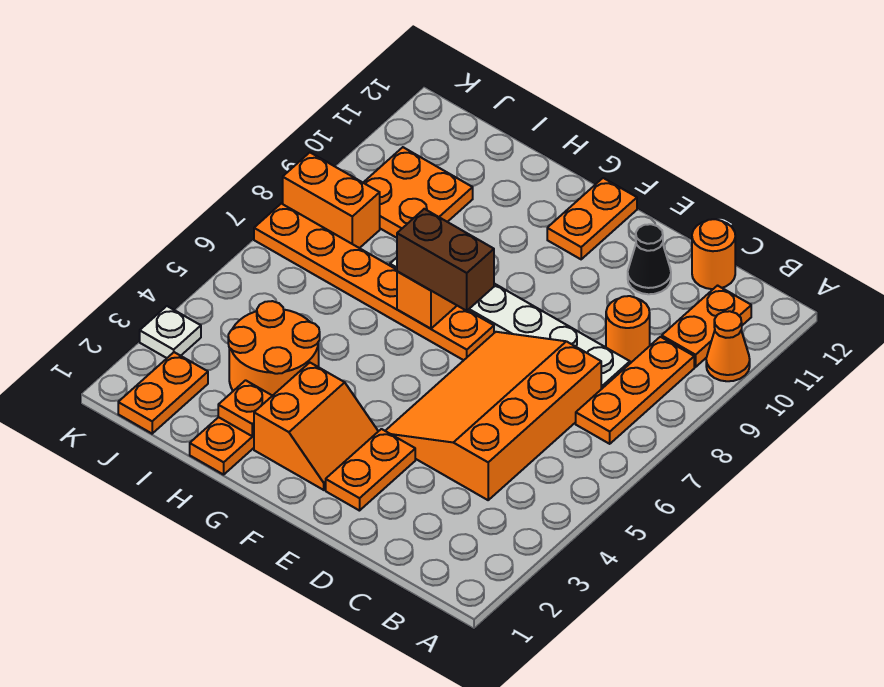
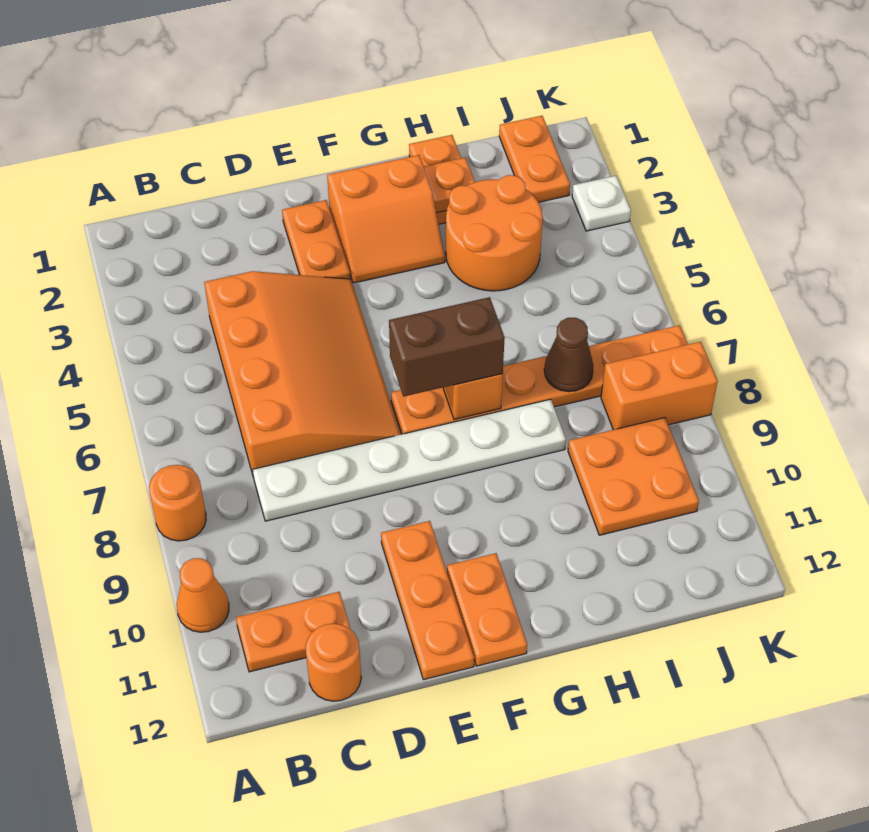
orange 1x3 plate [576,337,694,444] -> orange 1x3 plate moved to [381,521,474,680]
orange 1x2 plate [662,286,751,367] -> orange 1x2 plate turned to [236,592,351,672]
orange 1x1 round brick [606,296,650,363] -> orange 1x1 round brick moved to [149,465,206,541]
black 1x1 cone [628,224,671,294] -> none
orange 2x2 slope [254,363,378,490] -> orange 2x2 slope turned to [327,155,445,283]
none -> brown 1x1 cone [544,318,593,392]

